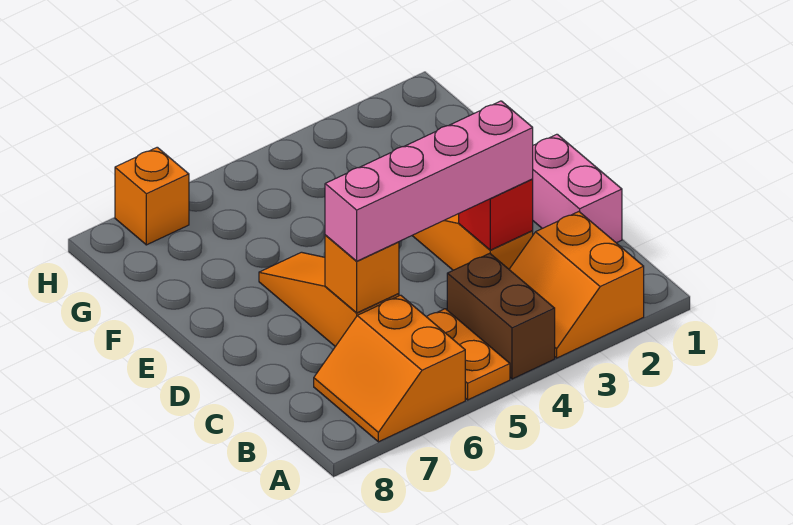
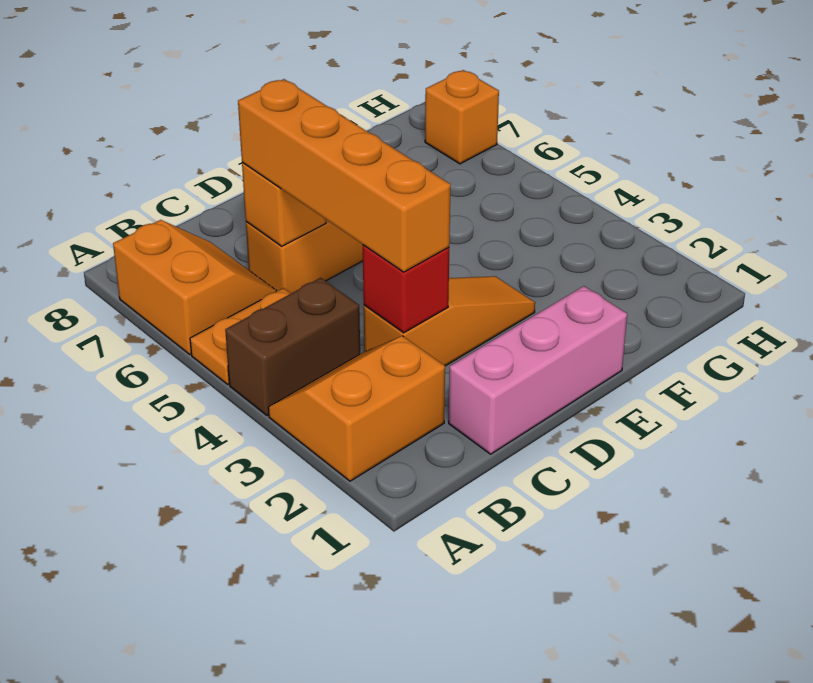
orange 2x2 slope [314,295,465,442] -> orange 2x2 slope turned to [113,220,277,355]
pink 1x2 brick [533,134,622,243] -> pink 1x3 brick [449,286,627,454]
pink 1x4 brick [325,101,533,261] -> orange 1x4 brick [238,79,451,272]

